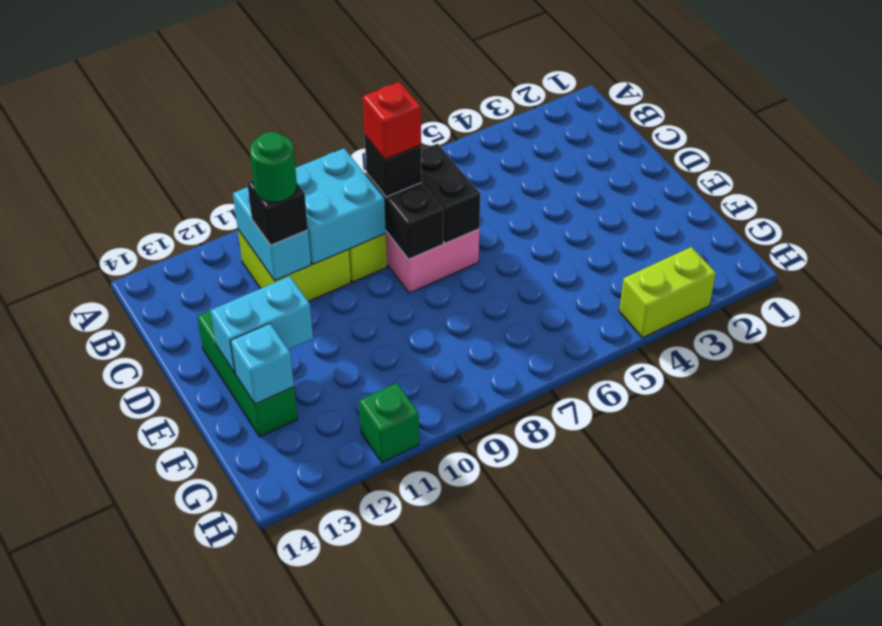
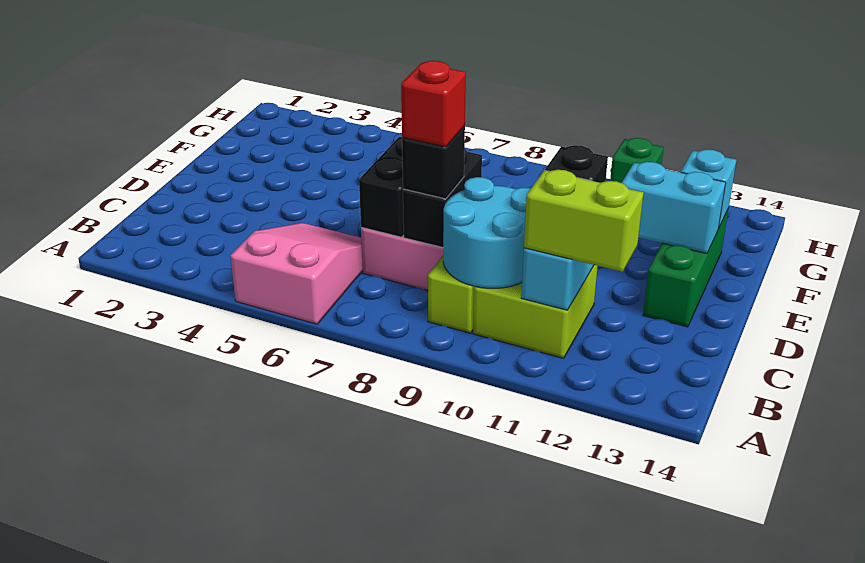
none -> pink 2x3 slope [230,223,363,324]
cyan 2x2 brick [295,148,386,264] -> cyan 2x2 round brick [443,177,531,288]
green 1x1 round brick [250,132,297,202] -> none
lime 1x2 brick [619,247,716,338] -> lime 1x2 brick moved to [524,170,644,272]

